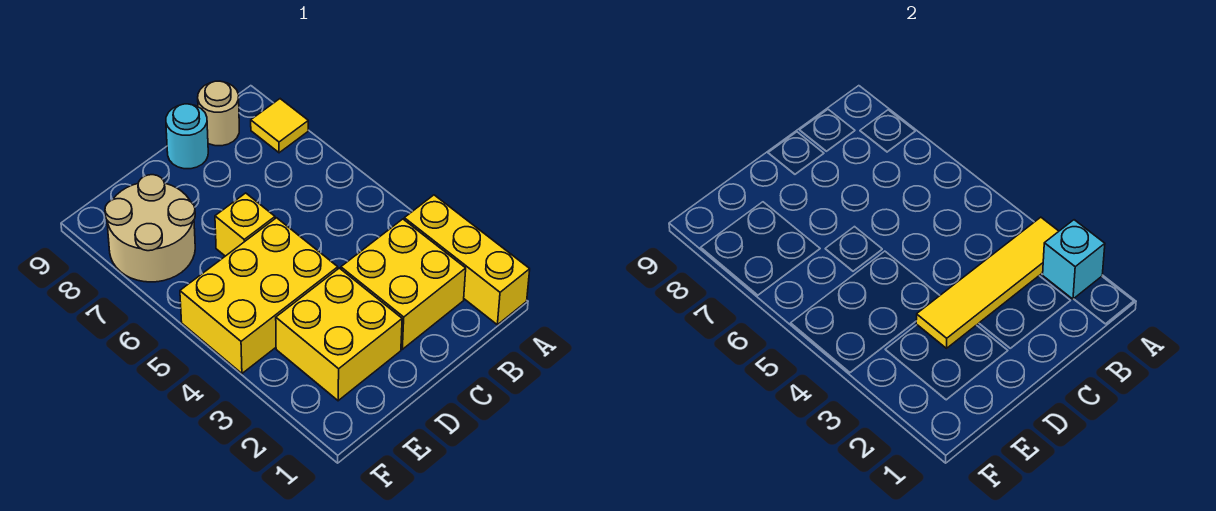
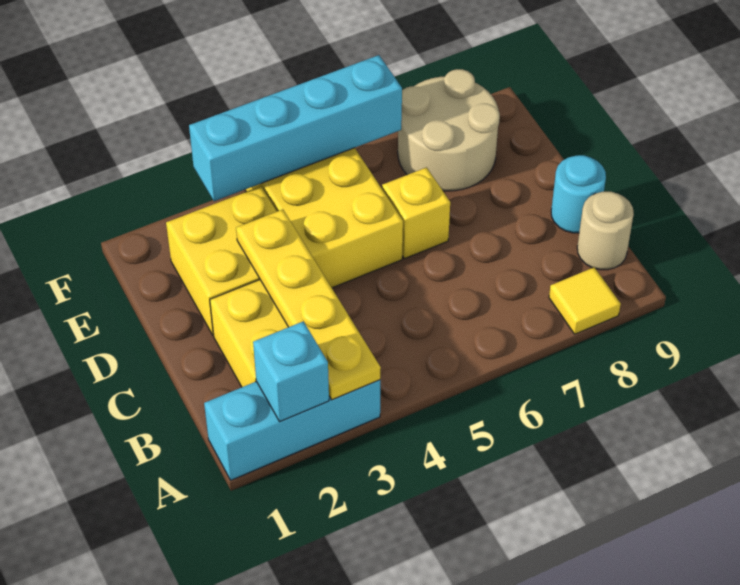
yellow 1x3 brick [404,195,530,325] -> cyan 1x3 brick [204,380,380,480]
yellow 1x4 tile [916,217,1059,348] -> yellow 1x4 plate [236,209,381,400]
none -> cyan 1x4 brick [189,55,402,201]

